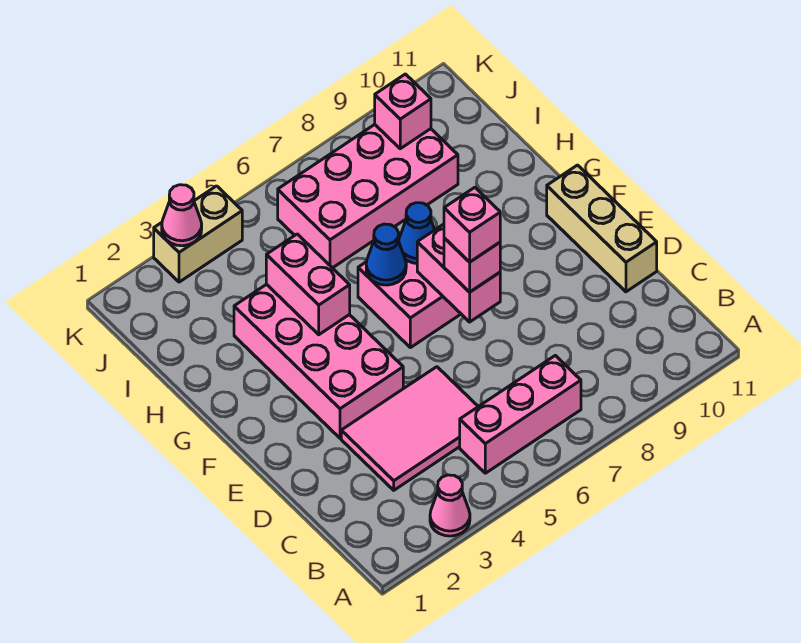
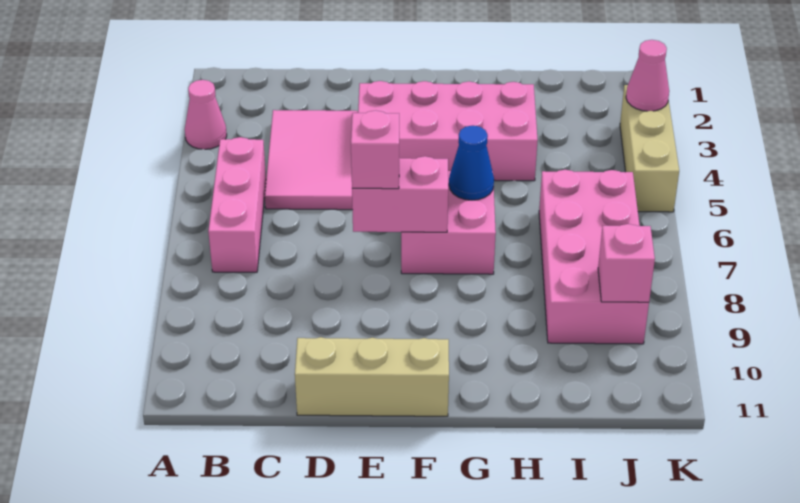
pink 1x1 brick [444,187,500,262] -> none
pink 1x2 brick [266,234,350,335] -> none
blue 1x1 cone [399,203,435,263] -> none
tan 1x2 brick [154,186,242,282] -> tan 1x3 brick [620,85,679,212]

